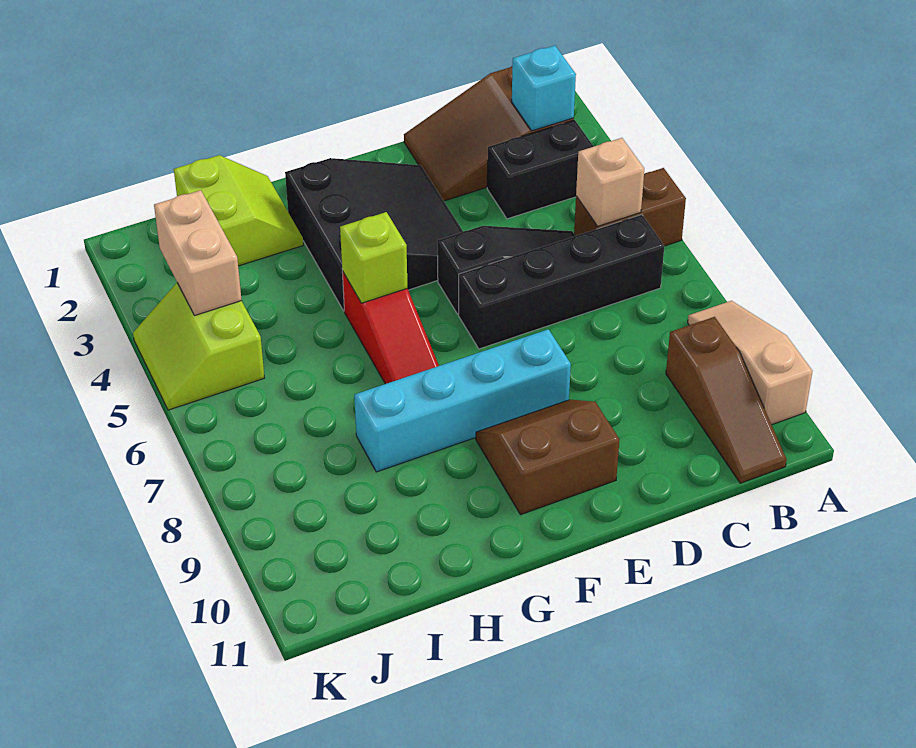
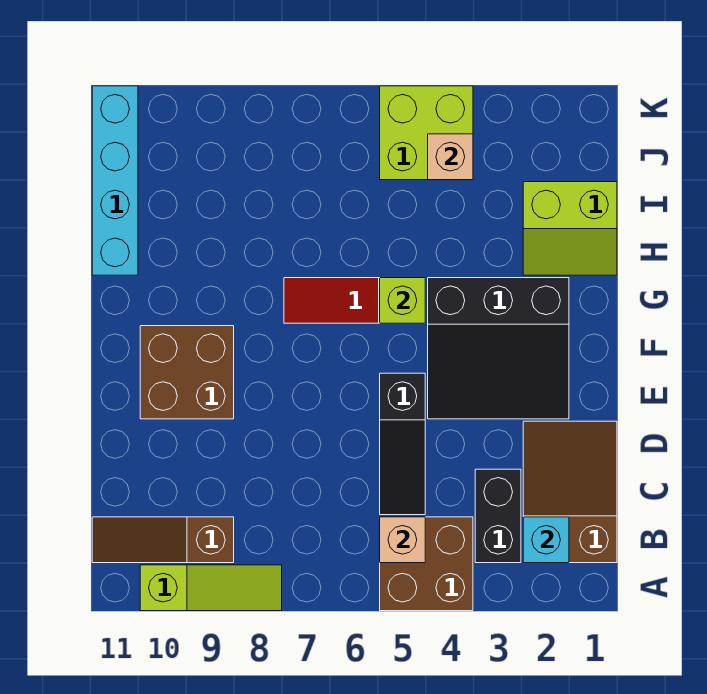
brown 1x2 brick [574,168,686,246] -> brown 2x2 brick [380,517,473,611]
tan 1x3 slope [688,301,813,425] -> lime 1x3 slope [140,565,282,611]
black 1x4 brick [459,215,664,349] -> none
cyan 1x4 brick [354,329,571,472] -> cyan 1x4 brick moved to [92,86,138,275]
brown 2x2 slope [476,400,619,515] -> brown 2x2 brick [140,326,234,419]
tan 1x2 brick [154,190,242,316] -> tan 1x1 brick [428,134,473,180]
lime 2x2 slope [133,283,264,410] -> lime 2x2 brick [380,86,473,180]

